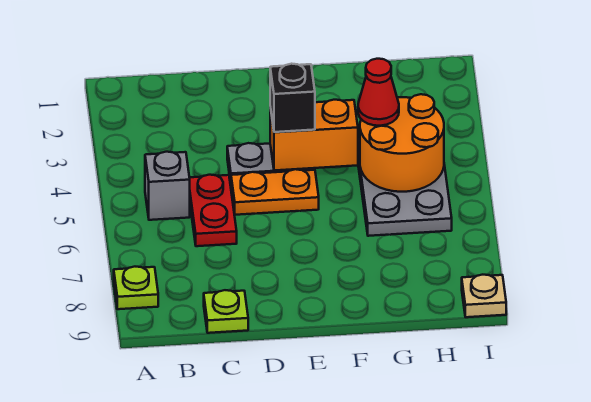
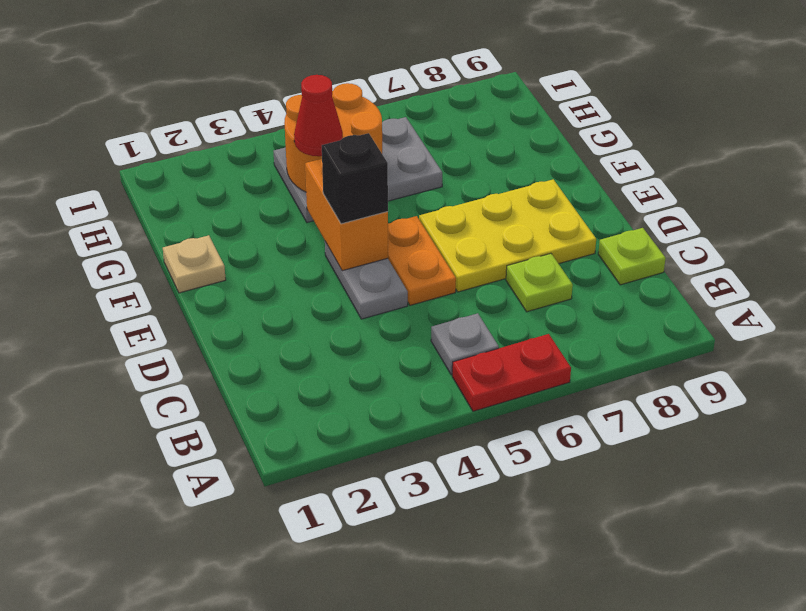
lime 1x1 plate [114,267,158,309] -> lime 1x1 plate moved to [506,253,573,312]
grey 1x1 brick [145,152,190,220] -> grey 1x1 plate [431,313,499,375]
red 1x2 plate [190,175,237,246] -> red 1x2 plate moved to [452,334,571,411]
none -> yellow 2x3 plate [419,179,596,292]
tan 1x1 plate [462,275,506,317] -> tan 1x1 plate moved to [163,235,226,293]

